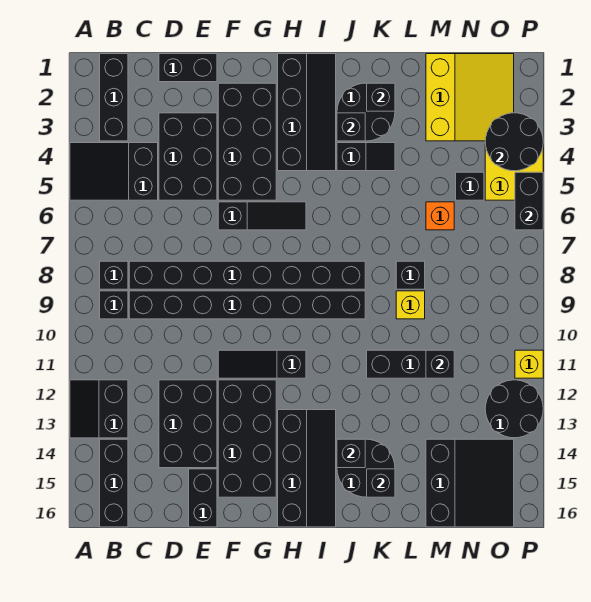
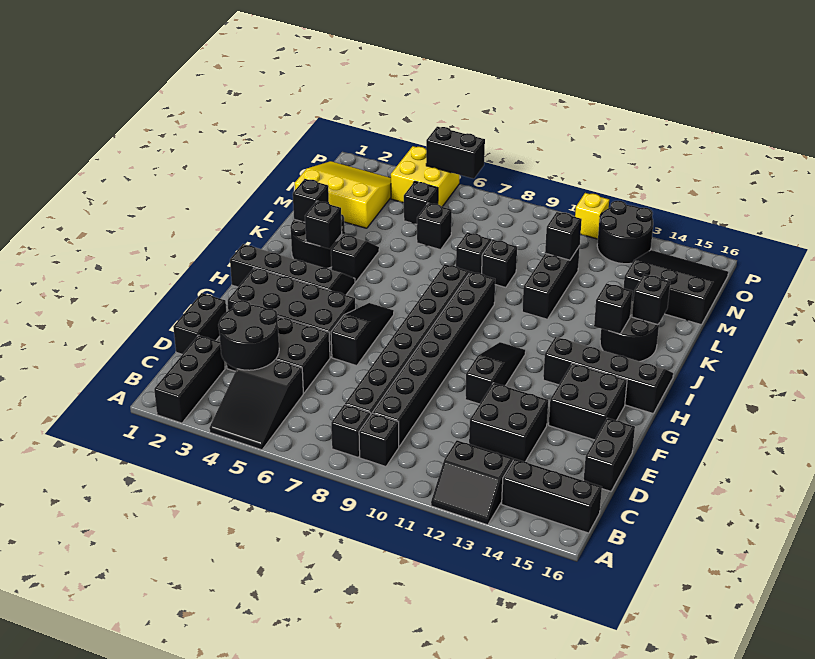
black 1x3 brick [100,54,128,141] -> black 1x3 brick turned to [154,335,225,423]
black 2x3 brick [159,380,217,468] -> black 2x2 brick [469,383,548,462]
black 1x2 brick [189,469,217,527] -> black 1x2 brick turned to [584,418,635,491]
black 1x3 slope [218,350,306,378] -> black 1x3 slope turned to [465,342,525,404]
black 2x4 brick [218,380,276,497] -> black 2x2 brick [549,363,627,440]
yellow 1x1 brick [396,291,425,319] -> black 1x1 brick [482,240,517,288]
orange 1x1 brick [426,202,454,230] -> black 1x1 brick [417,203,452,250]
black 2x2 round brick [485,113,543,171] -> black 2x2 round brick moved to [218,300,279,370]

